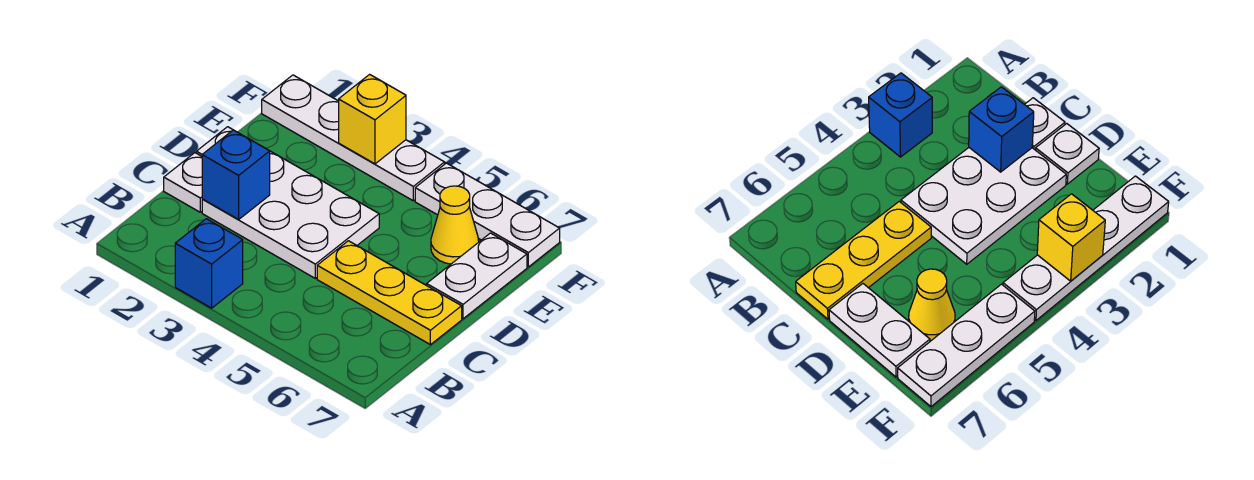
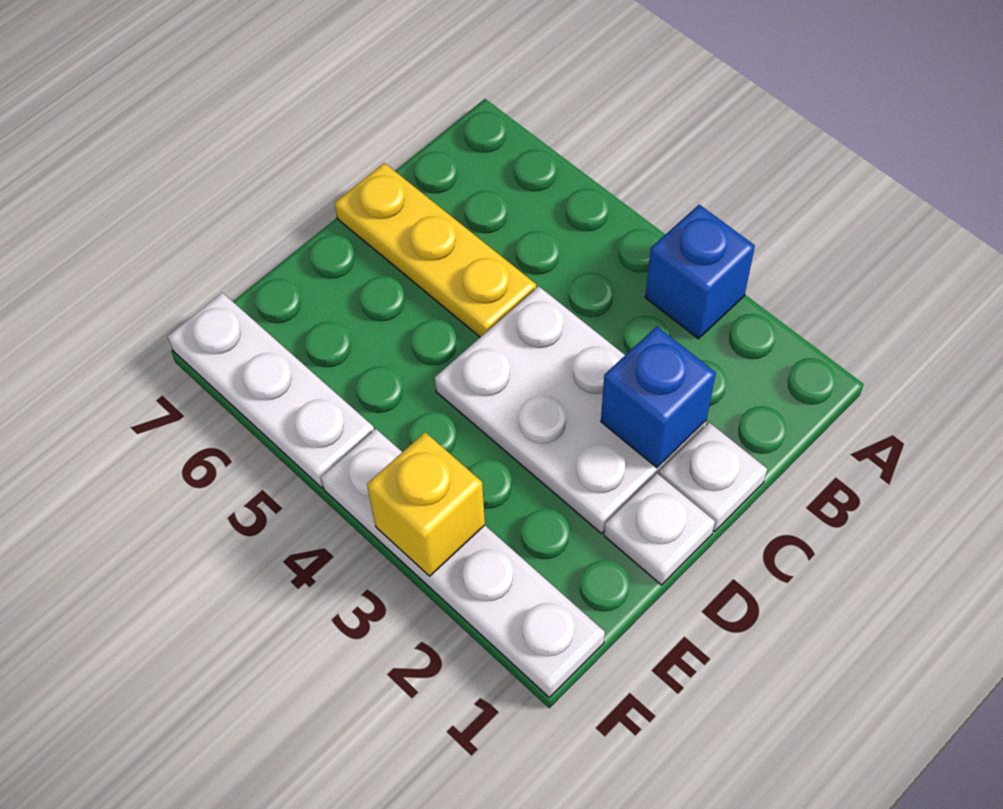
white 1x2 plate [427,233,527,319] -> none
yellow 1x1 cone [431,186,479,264] -> none

